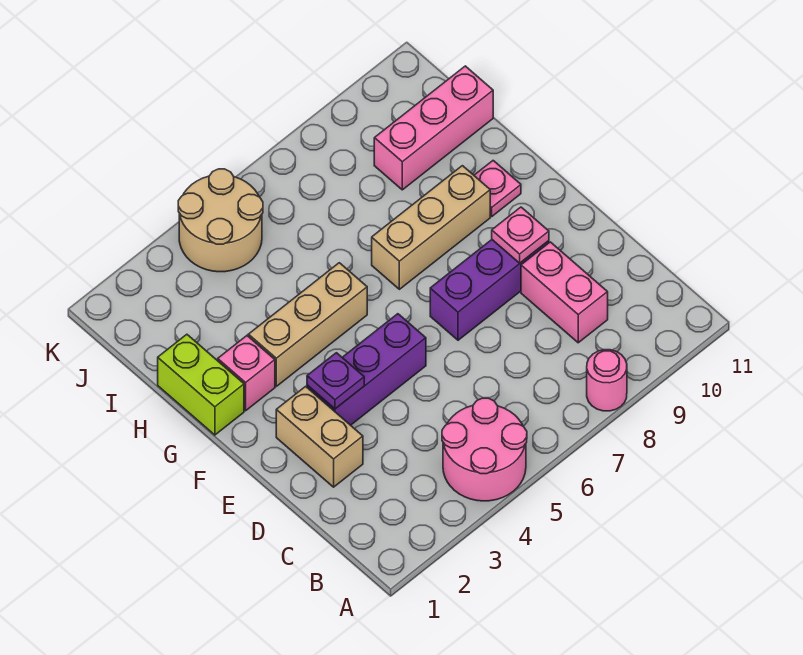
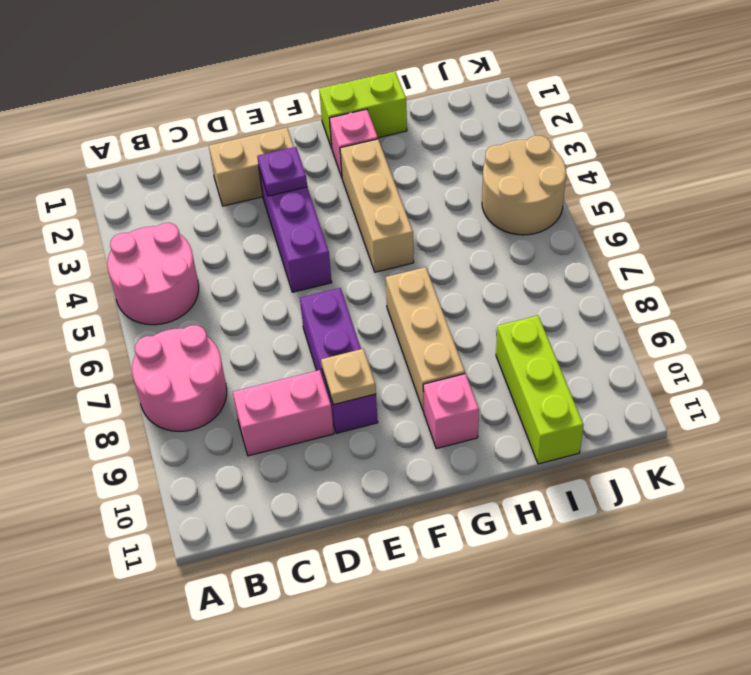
pink 1x1 round brick [587,350,627,411] -> pink 2x2 round brick [132,325,227,431]
pink 1x1 plate [492,207,549,263] -> tan 1x1 plate [321,349,376,405]
pink 1x1 plate [474,161,521,216] -> pink 1x1 brick [423,374,479,449]
pink 1x3 brick [374,66,493,190] -> lime 1x3 brick [496,316,584,464]

